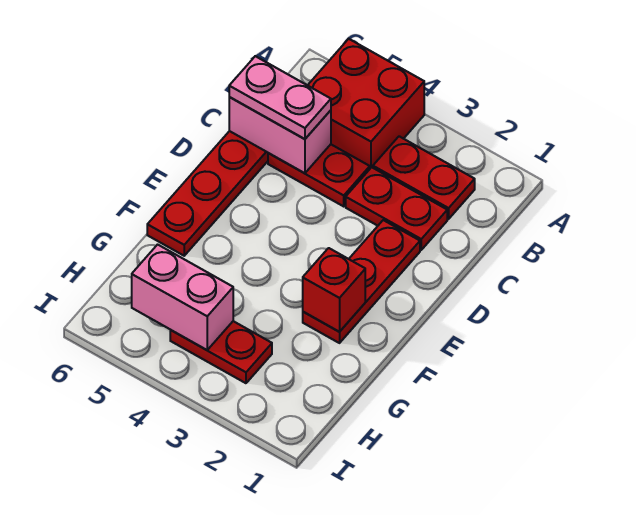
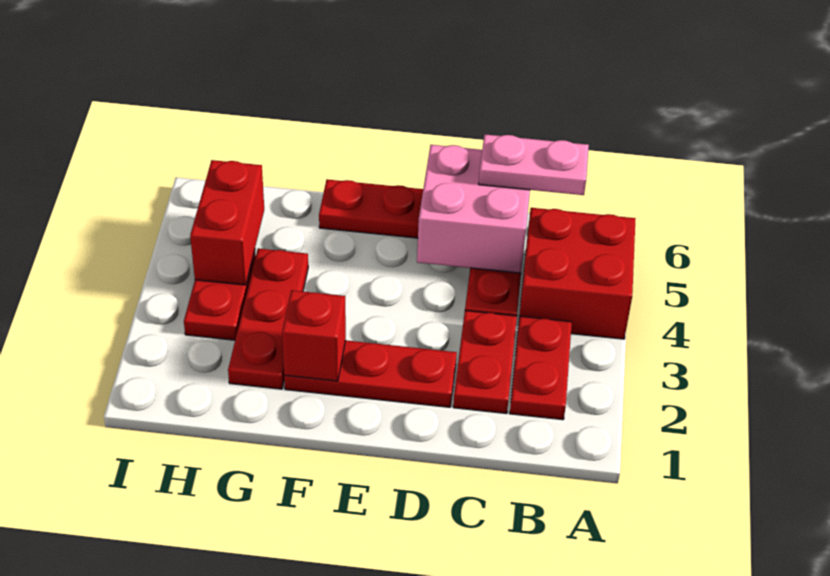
pink 1x2 brick [229,97,331,173] -> pink 2x2 brick [417,145,530,273]
pink 1x2 plate [229,56,331,139] -> pink 1x2 plate turned to [479,134,589,195]
none -> red 1x3 plate [228,248,308,389]
pink 1x2 brick [132,245,233,350] -> red 1x2 brick [190,160,264,285]

